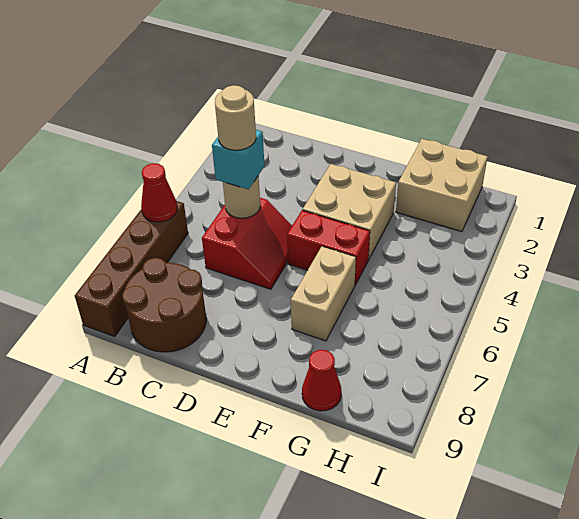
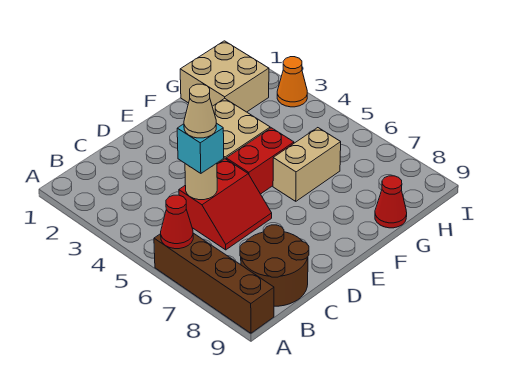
red 2x2 slope [202,198,292,289] -> red 2x2 slope turned to [179,159,272,250]
tan 1x1 round brick [215,85,256,150] -> tan 1x1 cone [184,84,216,138]
tan 1x2 brick [291,246,356,341] -> tan 1x2 brick turned to [273,128,341,201]
none -> orange 1x1 cone [277,57,307,107]

